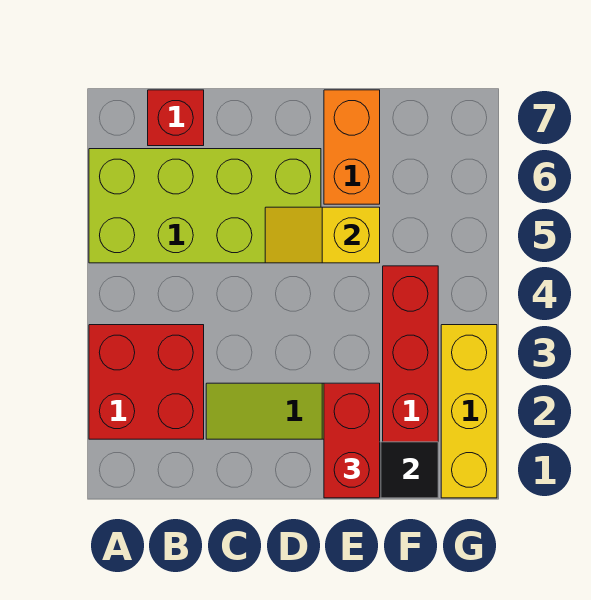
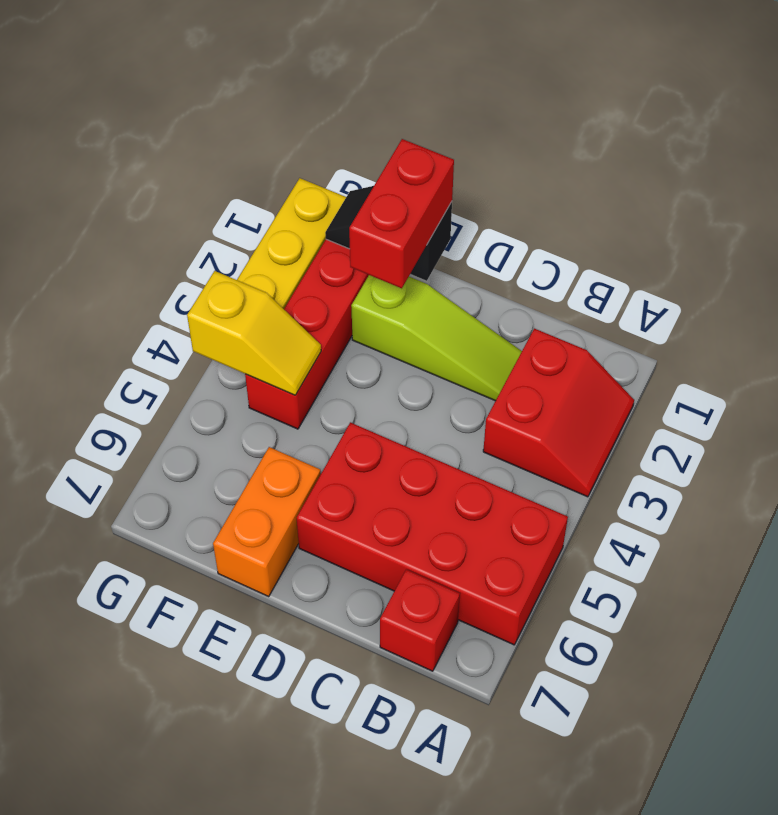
red 2x2 brick [89,325,204,439] -> red 2x2 slope [483,328,634,497]
lime 2x4 brick [89,149,321,263] -> red 2x4 brick [297,422,568,645]
yellow 1x2 slope [265,207,380,263] -> yellow 1x2 slope moved to [187,271,321,395]

